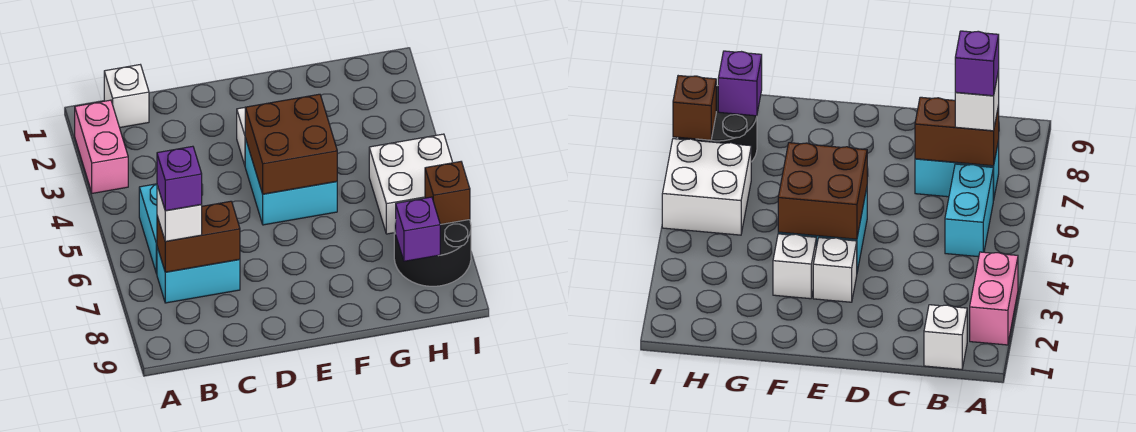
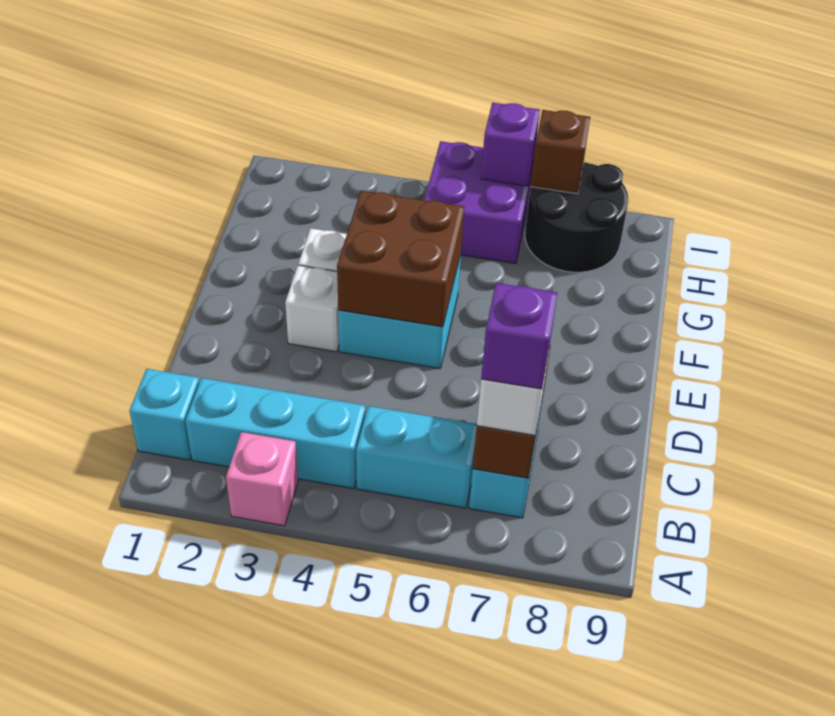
pink 1x2 brick [75,100,128,193] -> pink 1x1 brick [226,432,298,526]
white 1x1 brick [104,65,149,128] -> cyan 1x1 brick [130,369,199,460]
none -> cyan 1x3 brick [185,378,366,489]
white 2x2 brick [369,134,453,234] -> purple 2x2 brick [424,141,533,264]
purple 1x1 brick [396,197,440,261] -> purple 1x1 brick moved to [481,103,540,186]

